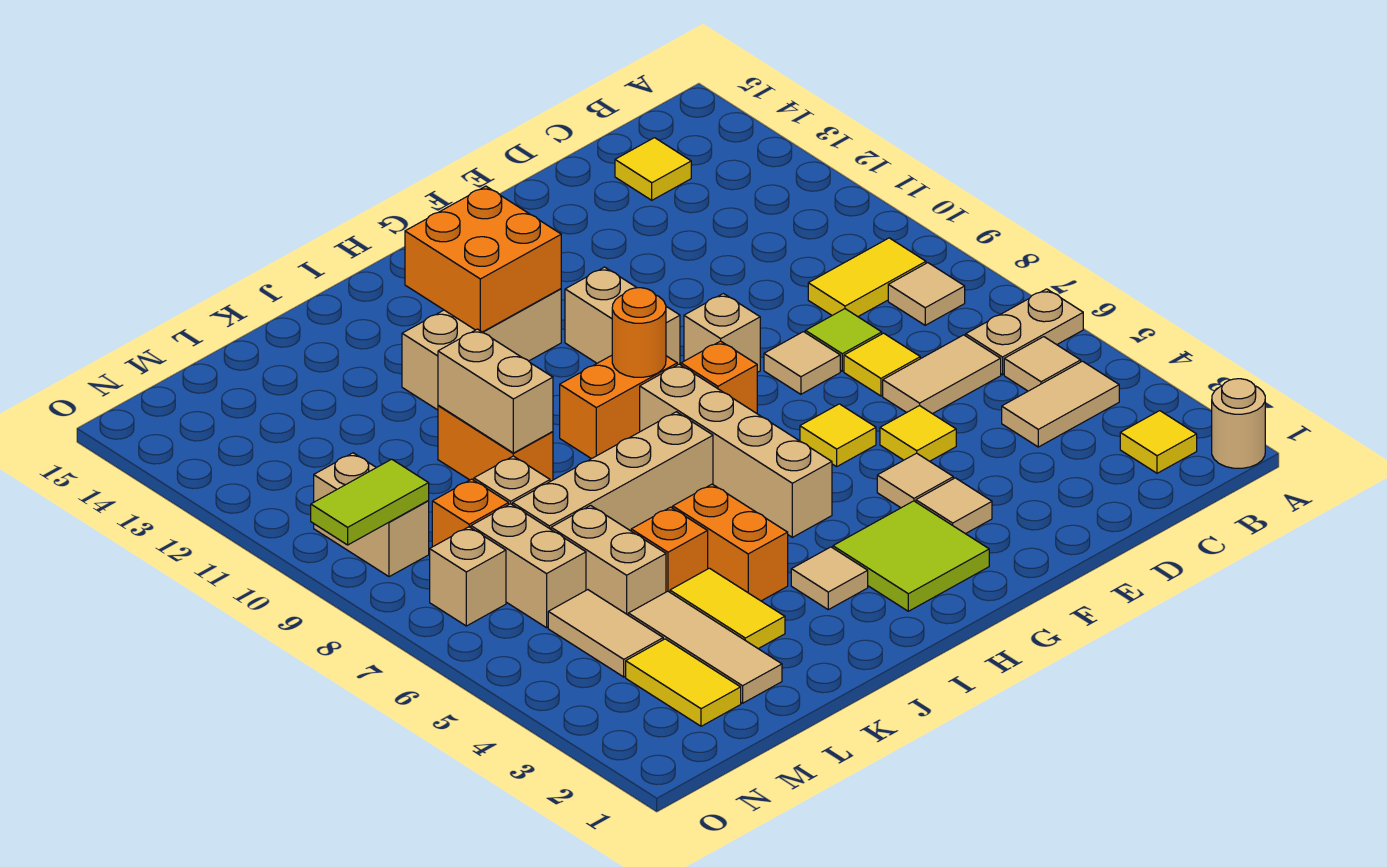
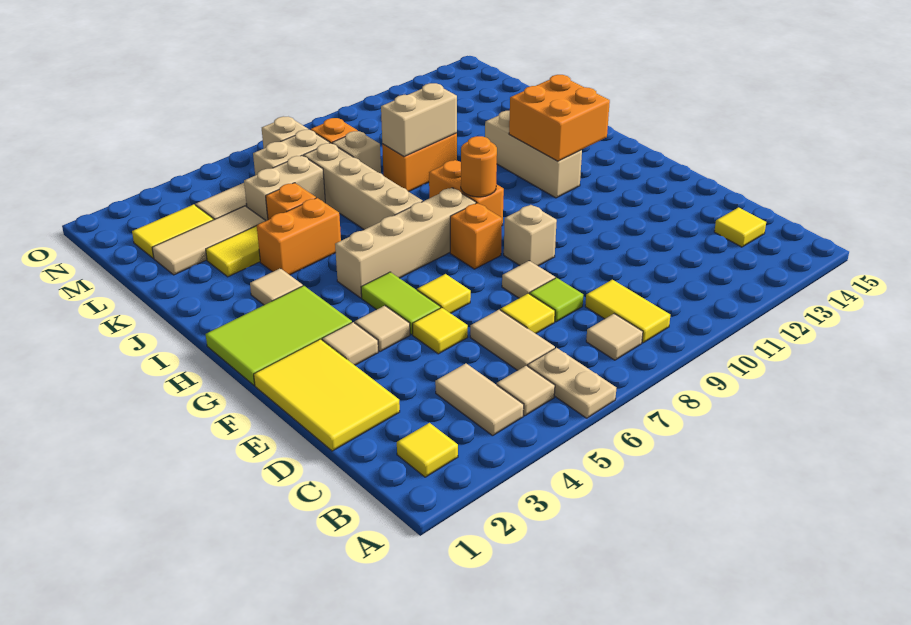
tan 1x1 round brick [1212,379,1265,468] -> none
none -> yellow 2x3 tile [254,339,400,451]
lime 2x2 tile [833,501,989,611] -> lime 2x3 tile [206,286,352,385]
tan 1x2 brick [565,267,680,365] -> none
tan 1x2 brick [314,453,429,577] -> none
lime 1x2 tile [311,459,429,545] -> lime 1x2 tile moved to [361,272,441,334]

